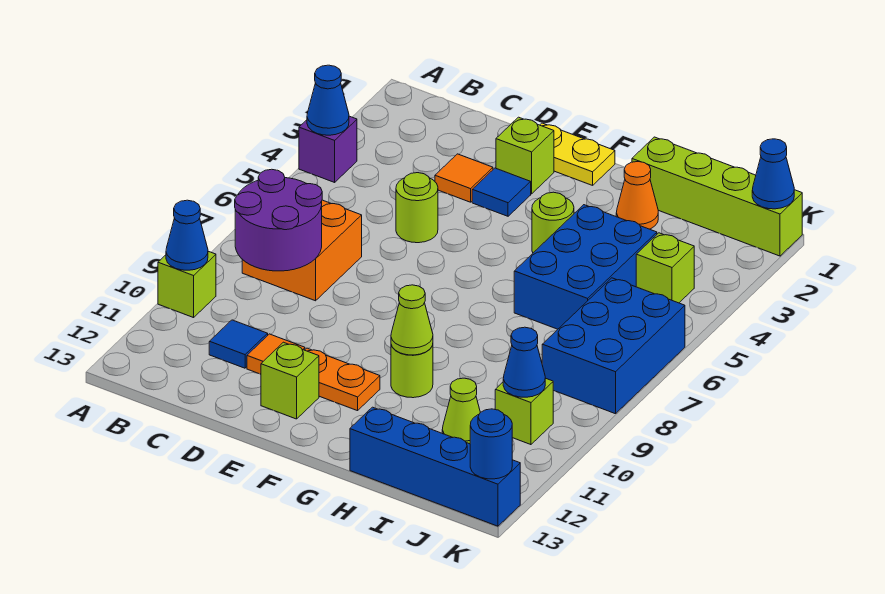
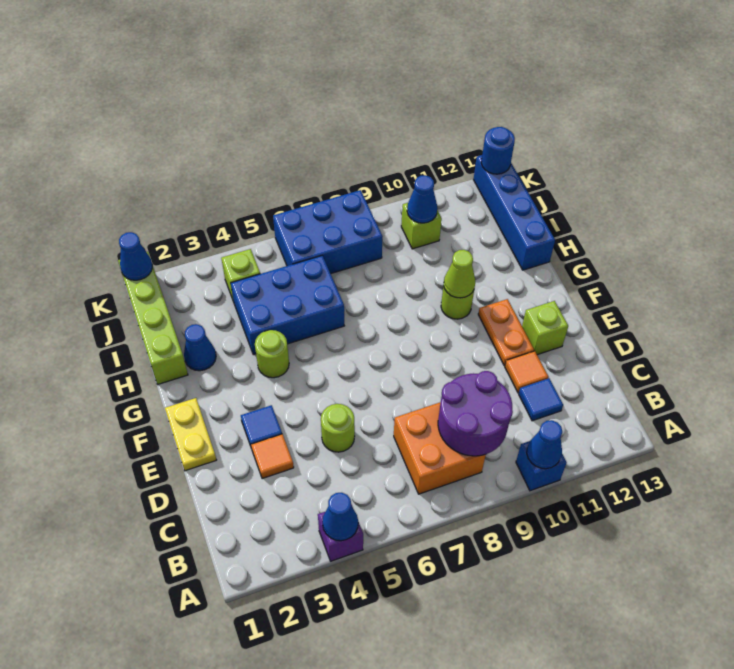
lime 1x1 brick [158,251,216,318] -> blue 1x1 brick [516,441,567,491]
lime 1x1 brick [496,117,554,194] -> none
orange 1x1 cone [616,162,658,229] -> blue 1x1 cone [184,324,216,371]
lime 1x1 cone [442,378,480,444] -> none

